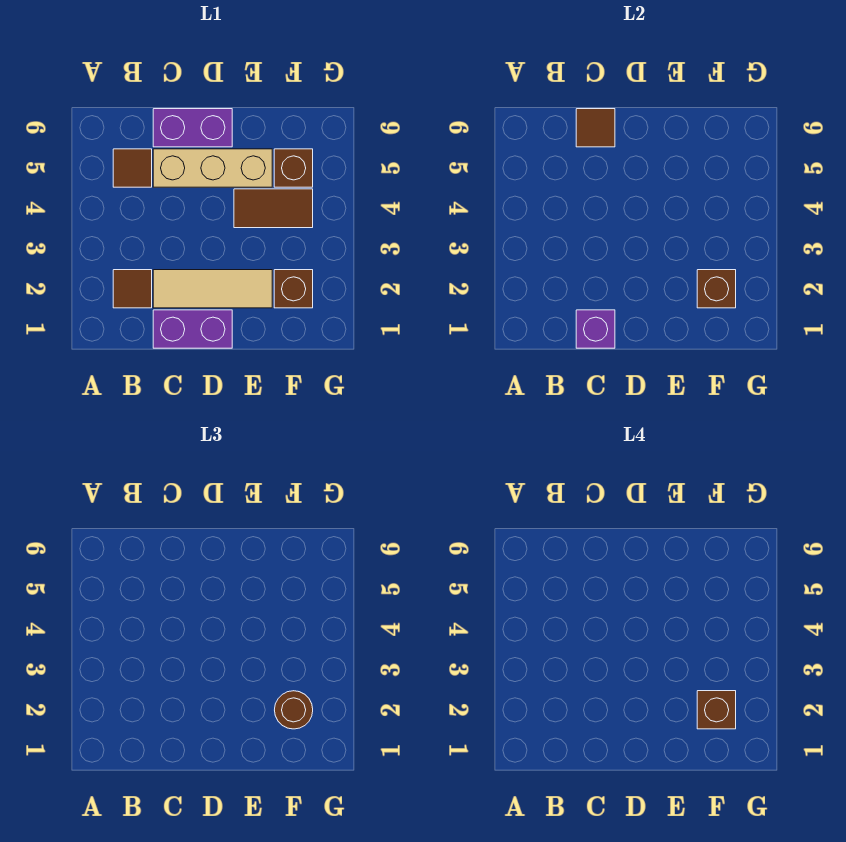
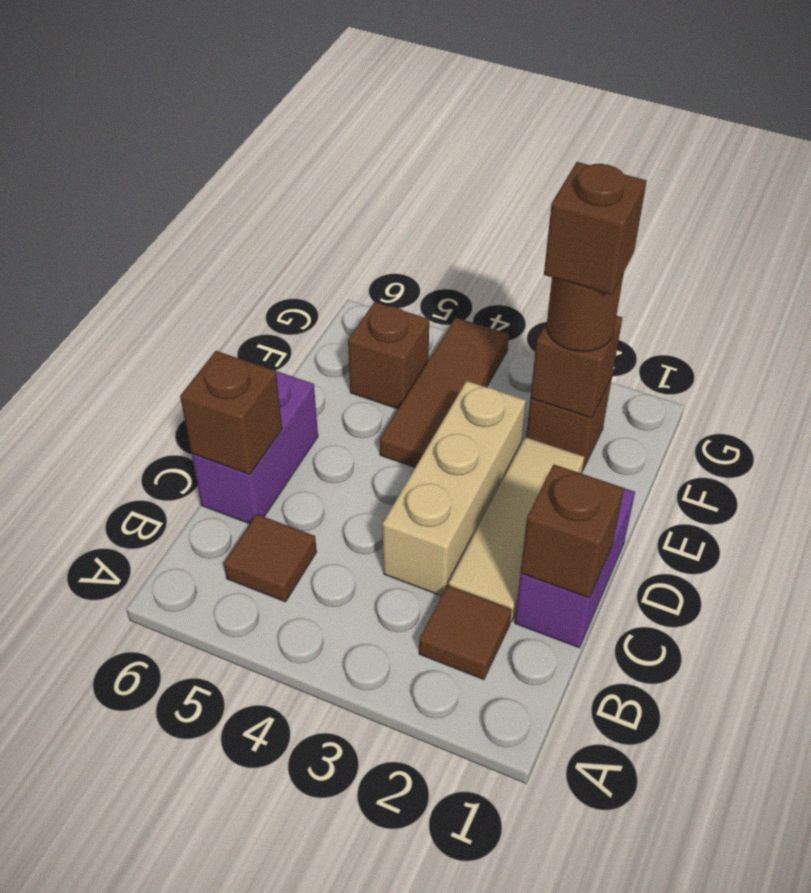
purple 1x1 brick [576,310,615,348] -> brown 1x1 brick [520,464,624,598]
tan 1x3 brick [153,149,272,187] -> tan 1x3 brick moved to [383,381,526,596]
brown 1x1 tile [576,109,615,147] -> brown 1x1 brick [180,351,282,474]
brown 1x2 tile [234,189,313,228] -> brown 1x3 tile [380,318,509,467]

